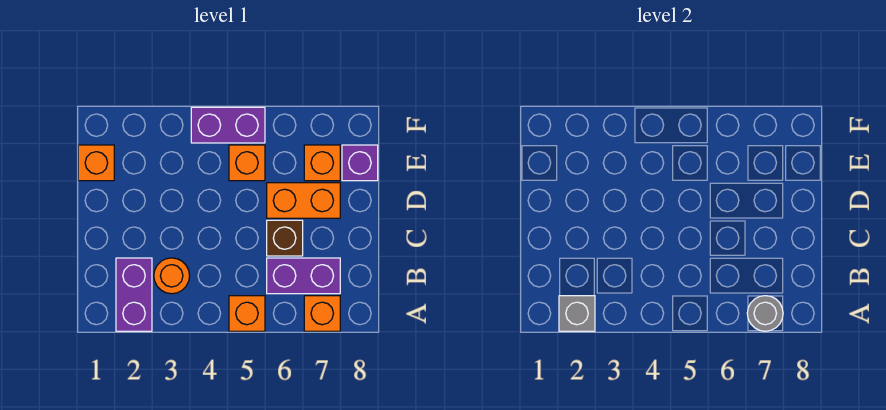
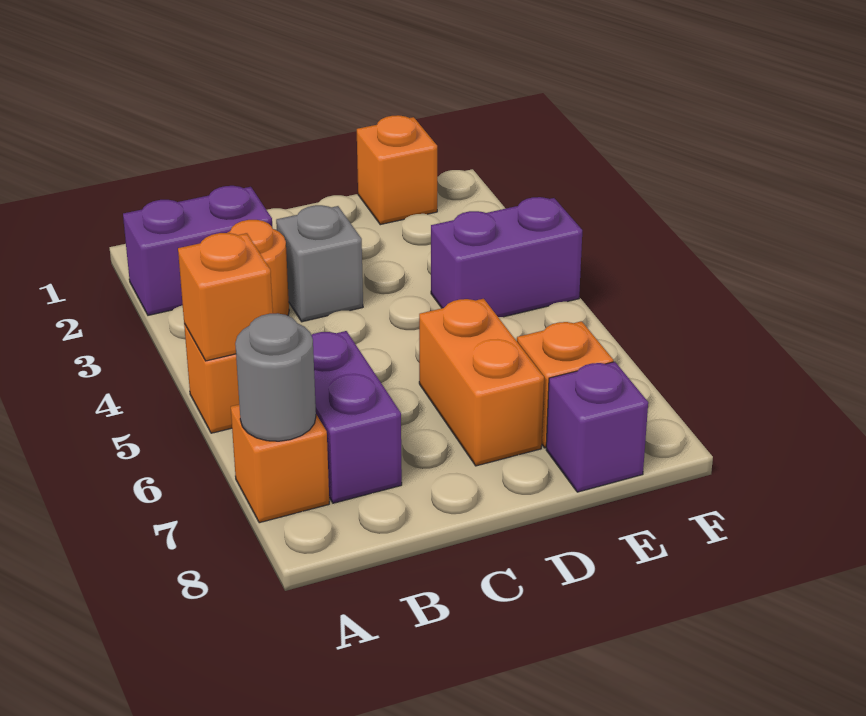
grey 1x1 brick [559,296,595,331] -> grey 1x1 brick moved to [276,205,363,322]
brown 1x1 brick [267,220,303,256] -> none
orange 1x1 brick [229,145,265,181] -> orange 1x1 brick moved to [178,233,273,361]
purple 1x2 brick [191,107,265,143] -> purple 1x2 brick turned to [431,197,582,317]

